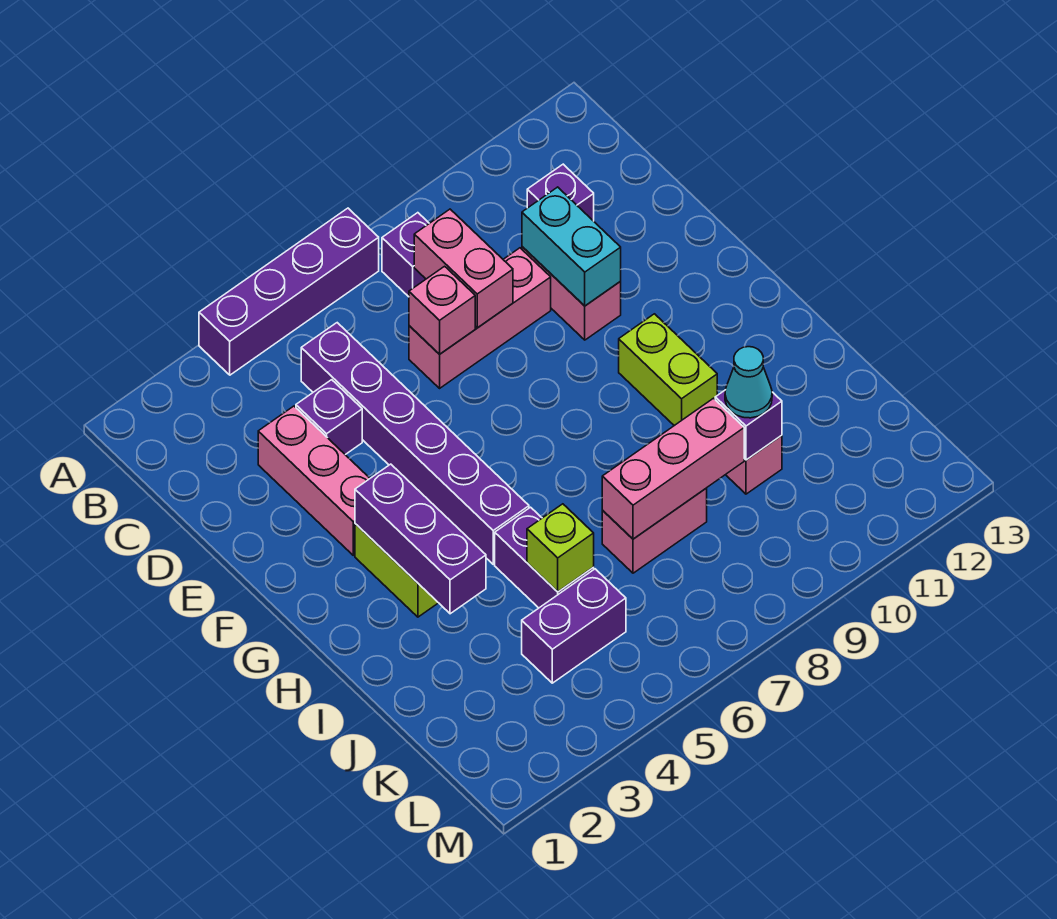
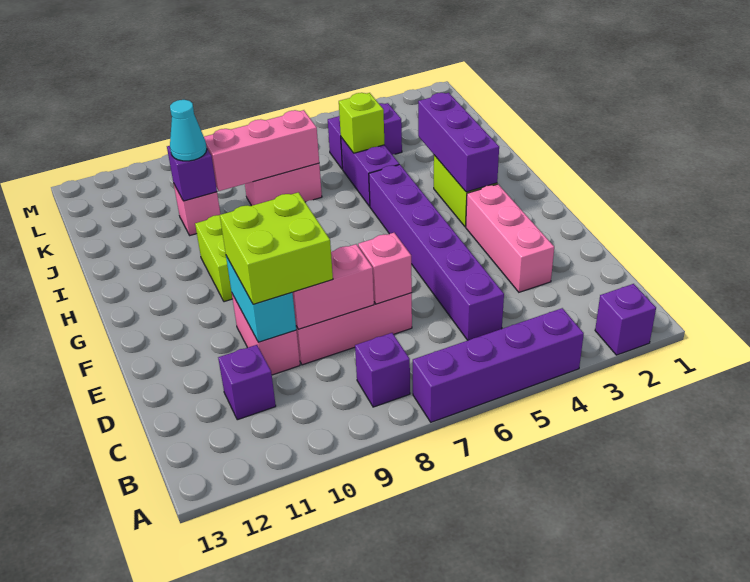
pink 1x2 brick [414,209,513,328] -> pink 1x2 brick turned to [292,244,374,329]
purple 1x1 brick [296,380,362,455] -> purple 1x1 brick moved to [595,284,656,355]
none -> lime 2x2 brick [220,192,333,304]

